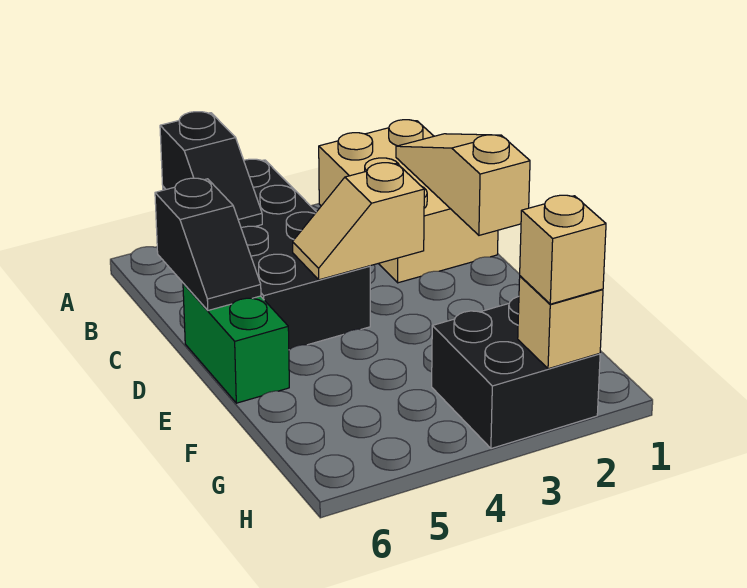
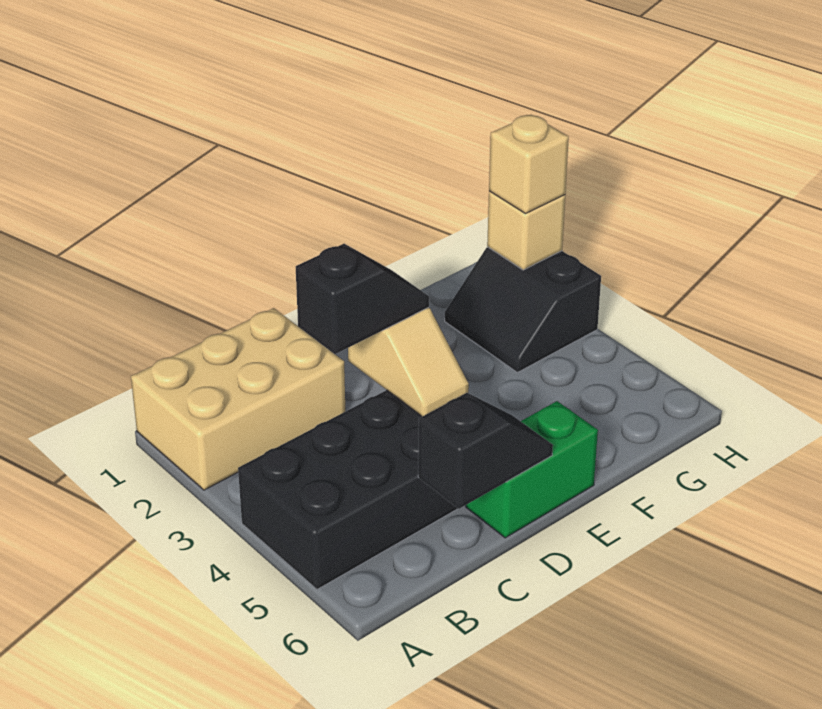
black 1x2 slope [160,112,262,228] -> black 1x2 slope moved to [296,244,429,354]
tan 1x3 slope [396,134,530,235] -> none
black 2x2 brick [432,297,600,449] -> black 2x2 slope [445,247,601,372]

